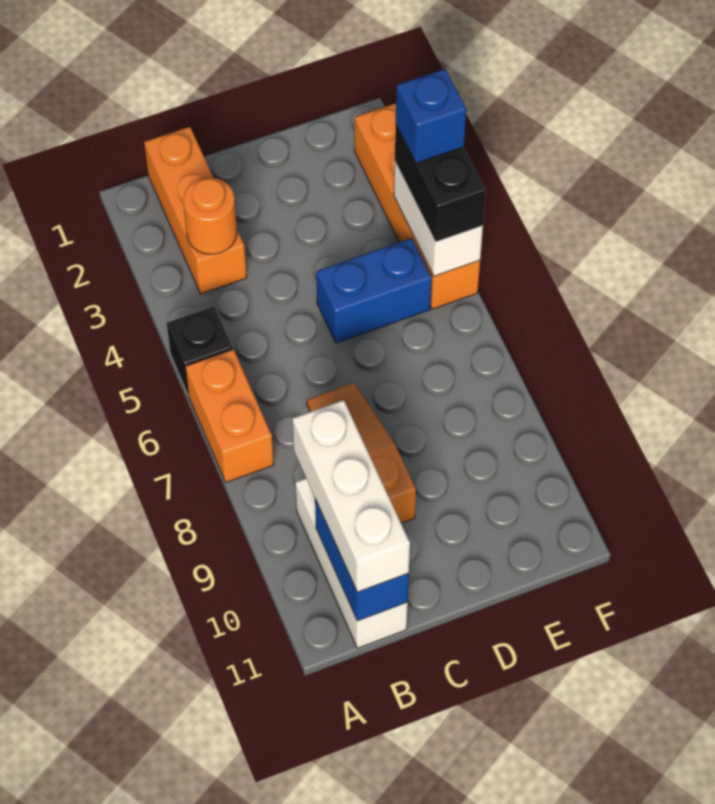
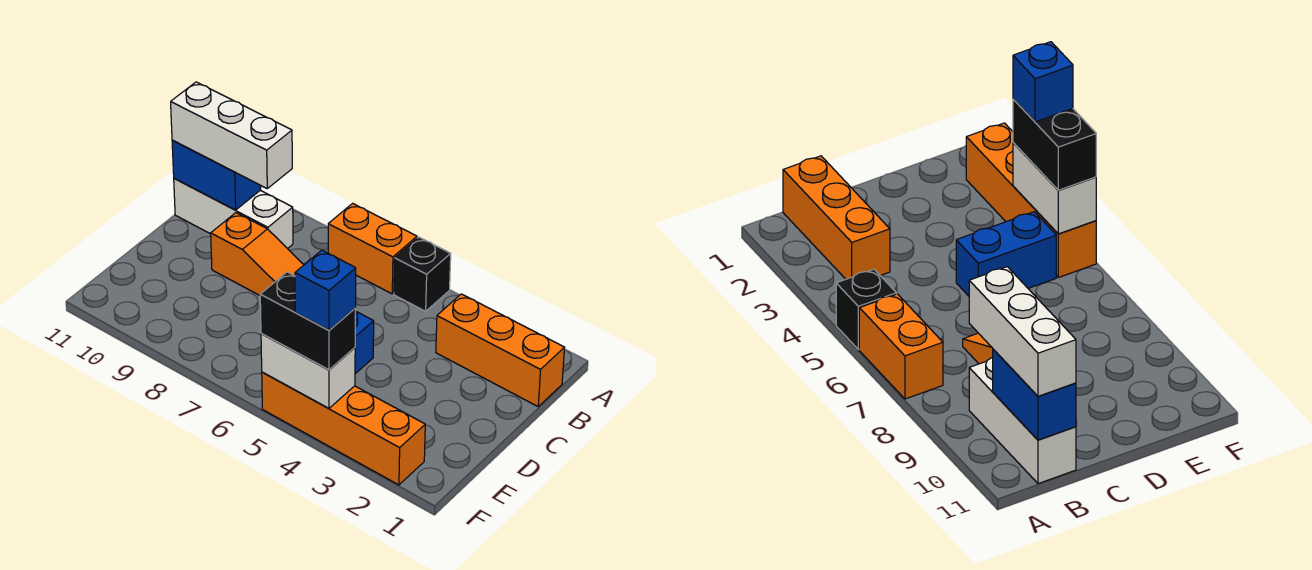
orange 1x1 round brick [183,177,237,254] -> none

